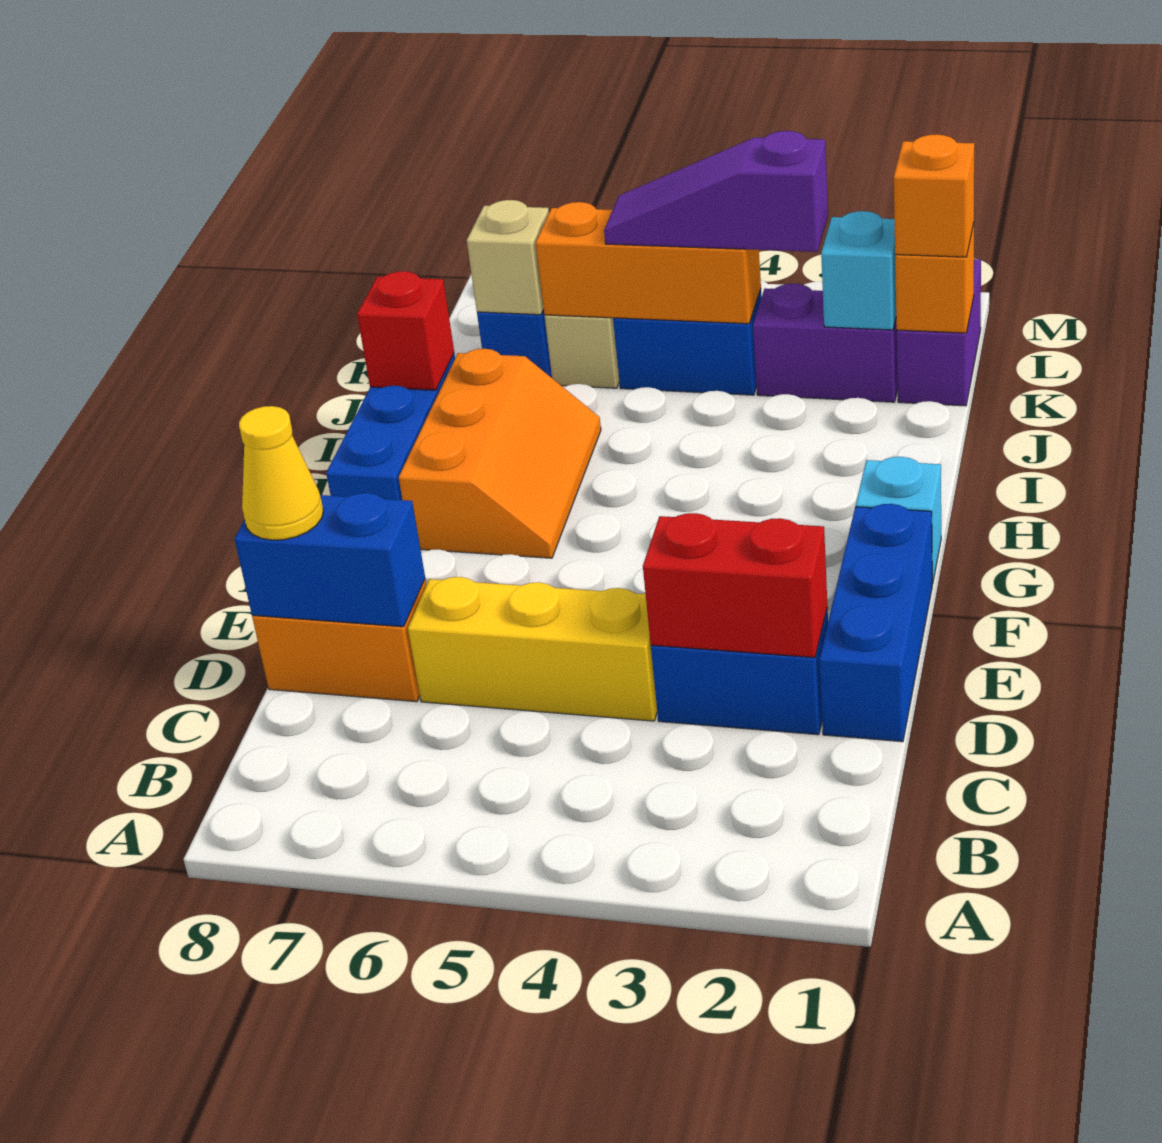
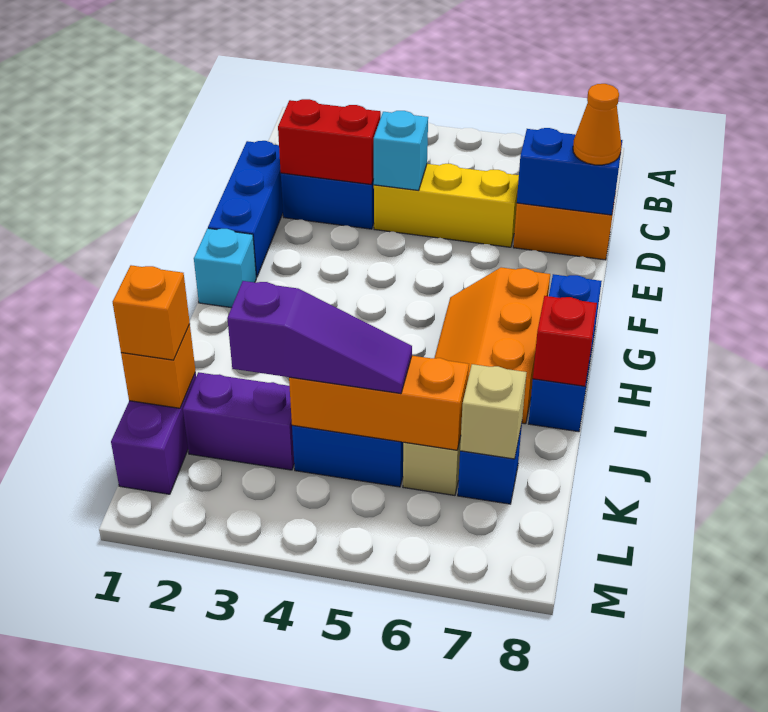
yellow 1x1 cone [239,406,323,540] -> orange 1x1 cone [573,84,622,165]
cyan 1x1 brick [821,211,896,330] -> cyan 1x1 brick moved to [373,111,428,191]

